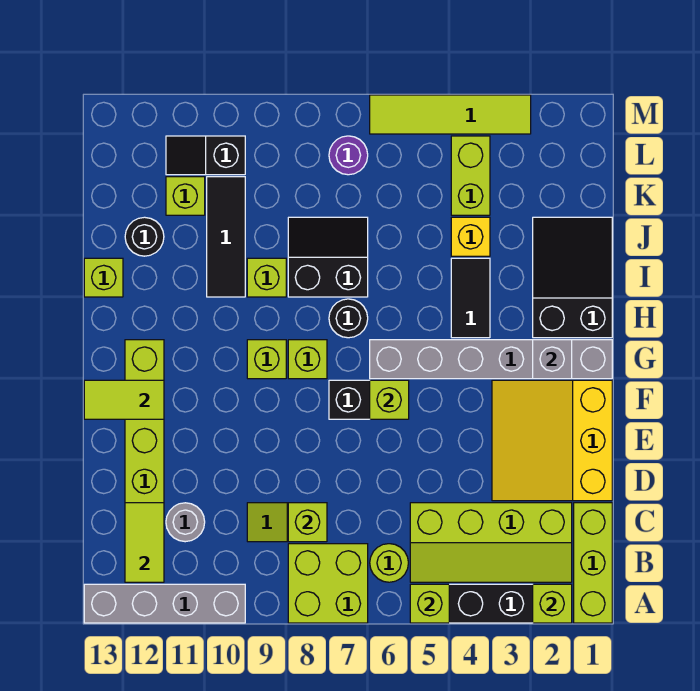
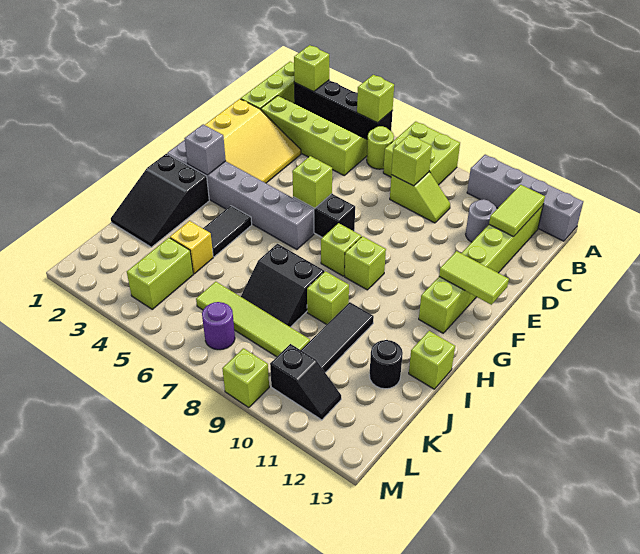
black 1x1 round brick [329,299,368,338] -> none
lime 1x1 brick [166,177,205,215] -> lime 1x1 brick moved to [222,348,269,408]
lime 1x4 tile [370,95,531,134] -> lime 1x4 tile moved to [196,282,310,357]

